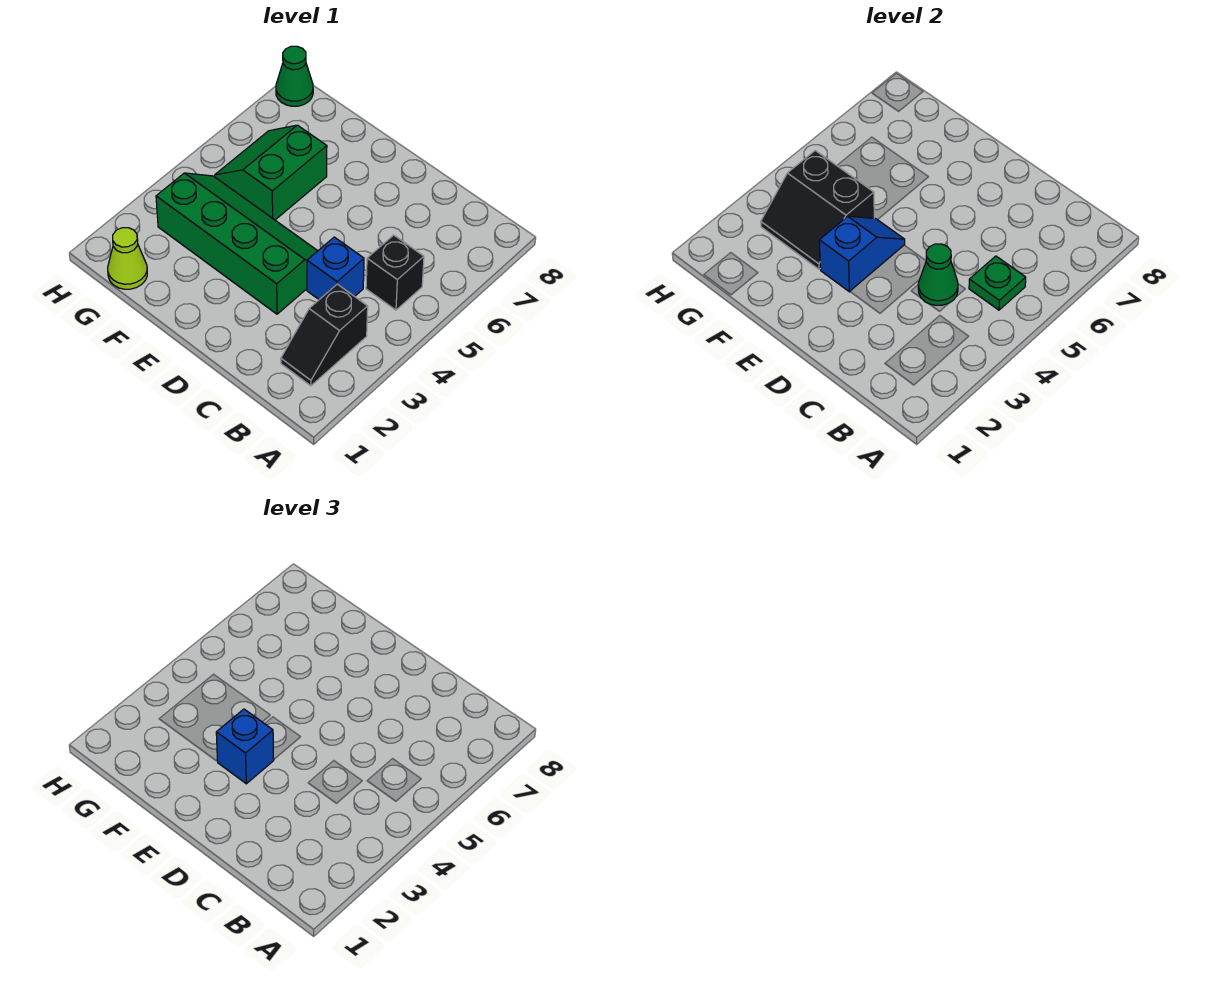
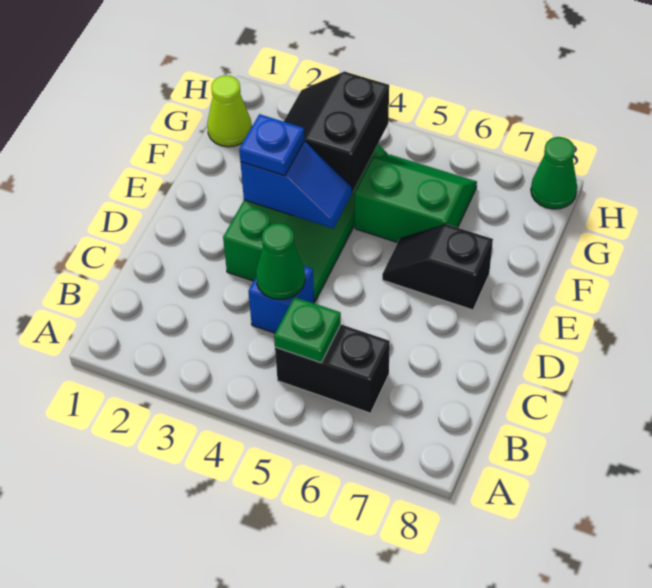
black 1x2 slope [281,284,368,386] -> black 1x2 slope moved to [382,224,493,310]
black 1x1 brick [366,235,424,310] -> black 1x2 brick [275,324,390,413]
blue 1x1 brick [216,709,274,784] -> blue 1x1 plate [239,114,304,176]

